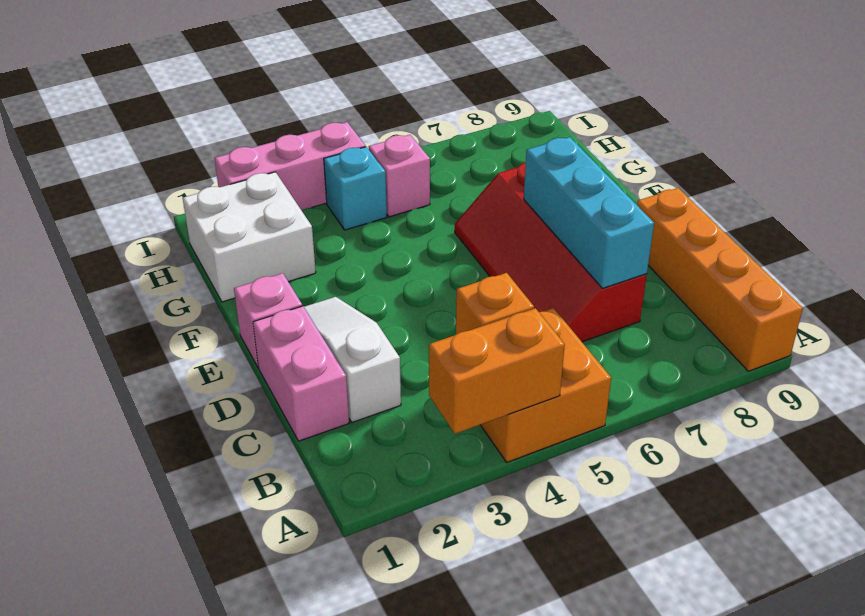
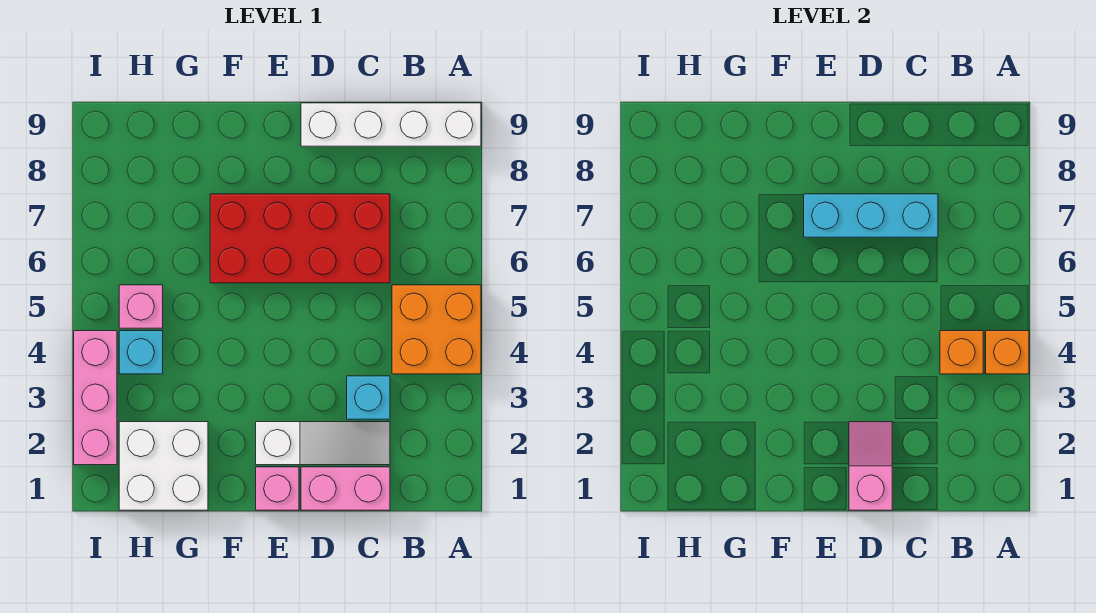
orange 1x2 brick [429,308,565,434] -> orange 1x1 brick [986,331,1029,374]
orange 1x4 brick [637,188,803,371] -> white 1x4 brick [301,103,481,146]
white 1x3 slope [304,297,401,422] -> white 1x3 slope turned to [256,422,390,465]
none -> cyan 1x1 brick [347,376,390,419]
red 2x4 slope [455,162,647,342] -> red 2x4 brick [210,194,390,283]
none -> pink 1x2 slope [849,422,892,510]

